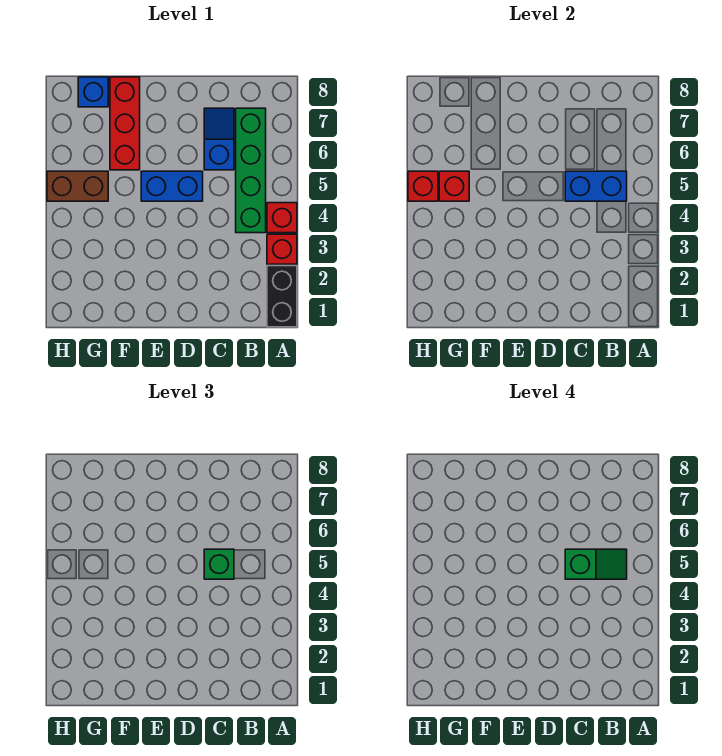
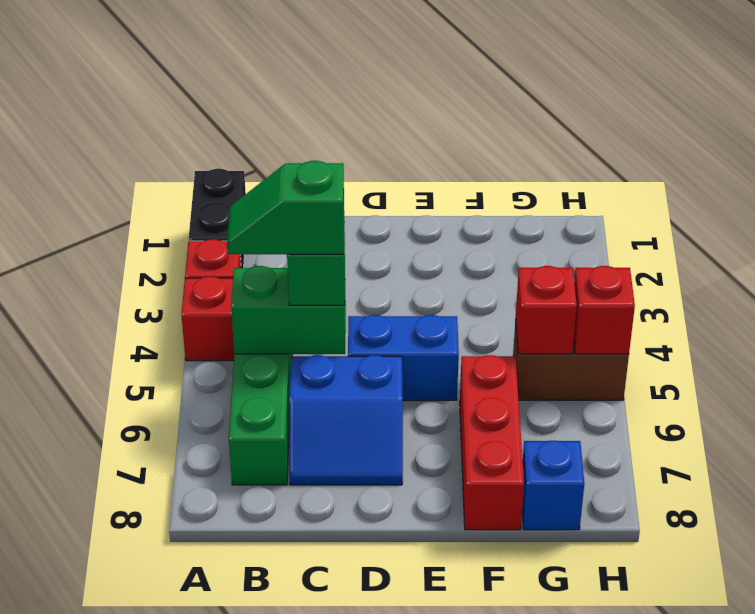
blue 1x2 brick [565,171,627,201] -> green 1x2 brick [231,266,346,354]
blue 1x2 slope [204,108,234,170] -> blue 2x2 slope [289,355,403,485]

